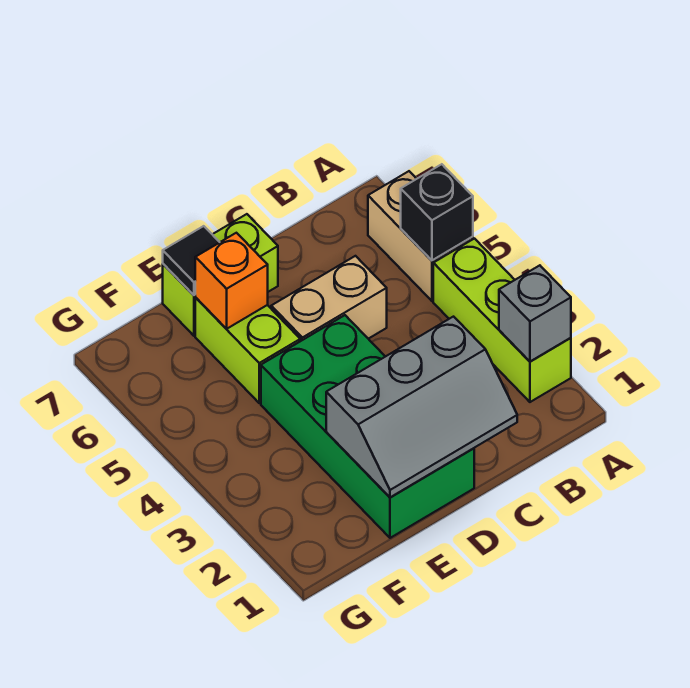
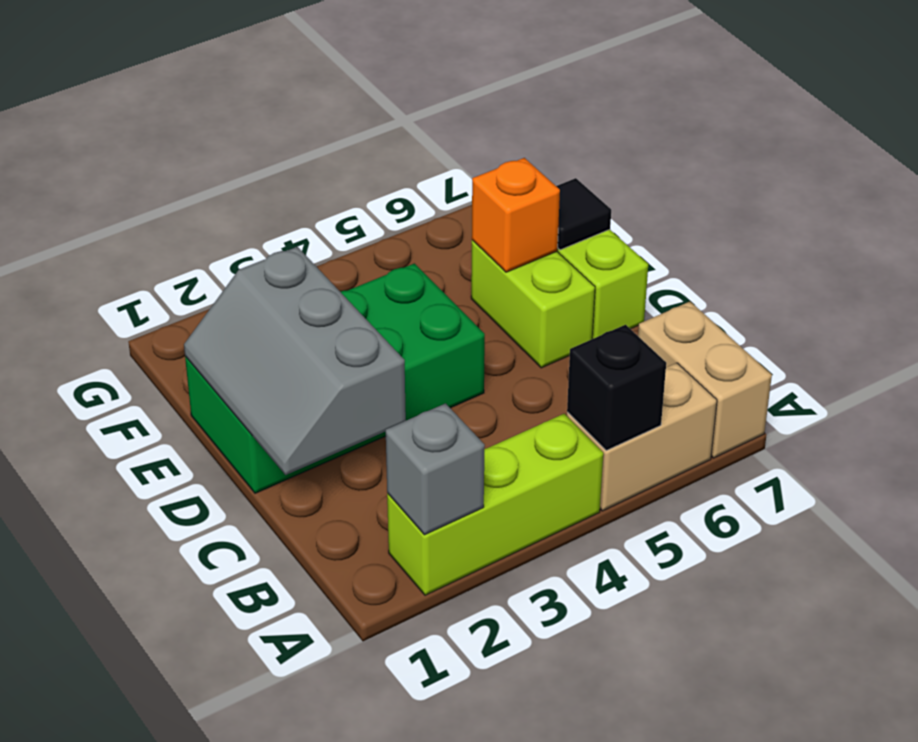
tan 1x2 brick [271,256,387,341] -> tan 1x2 brick moved to [638,302,772,458]
lime 1x2 brick [195,298,300,403] -> lime 1x2 brick turned to [471,240,595,368]

